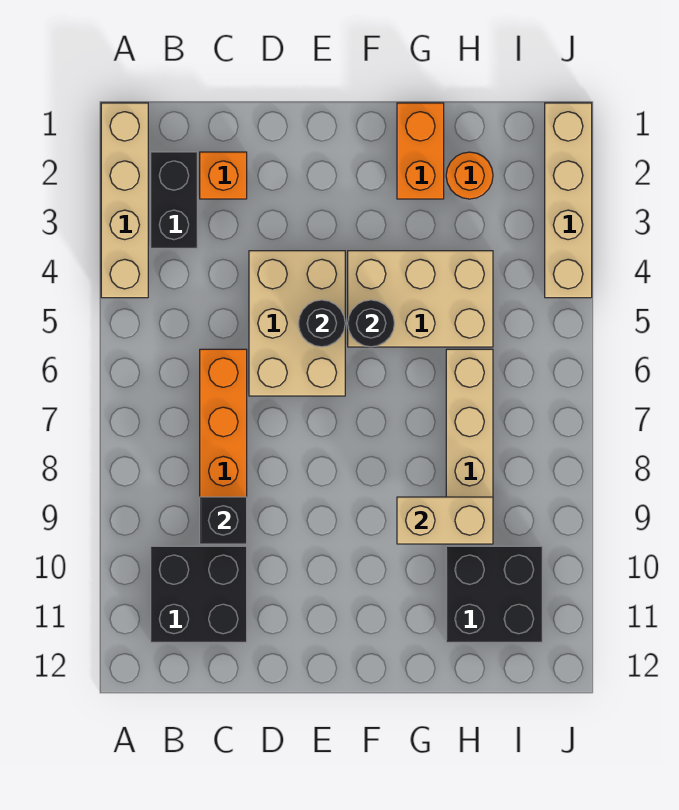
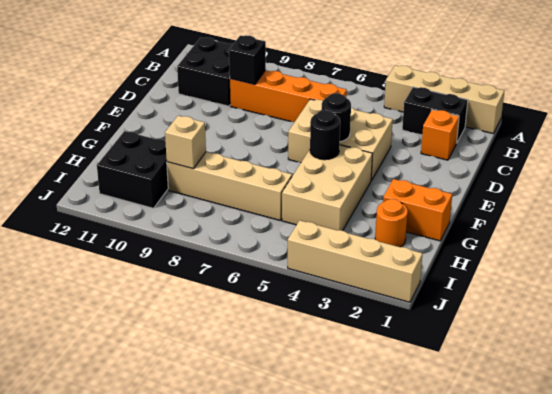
tan 1x2 brick [397,497,493,544] -> tan 1x1 brick [165,116,206,169]

